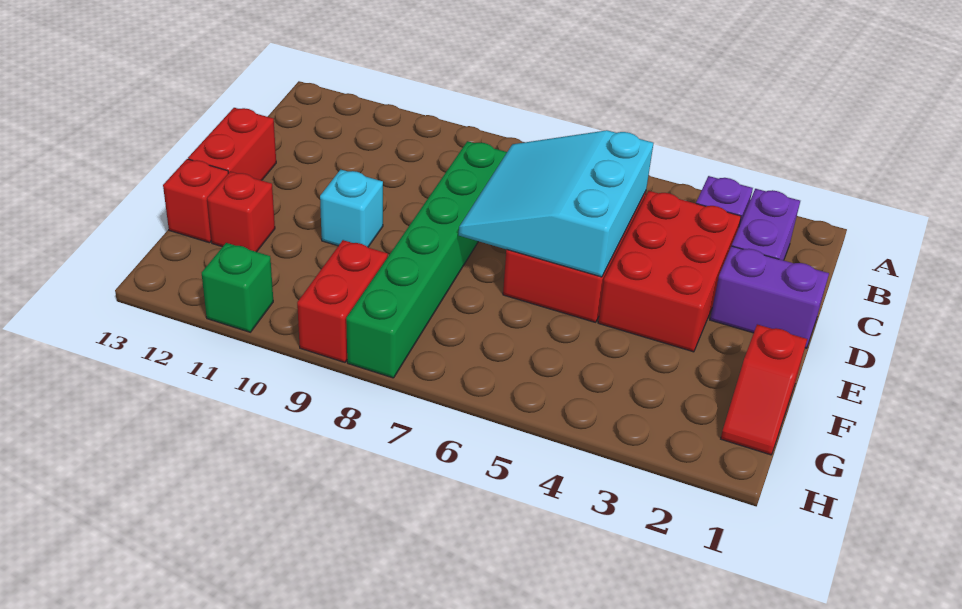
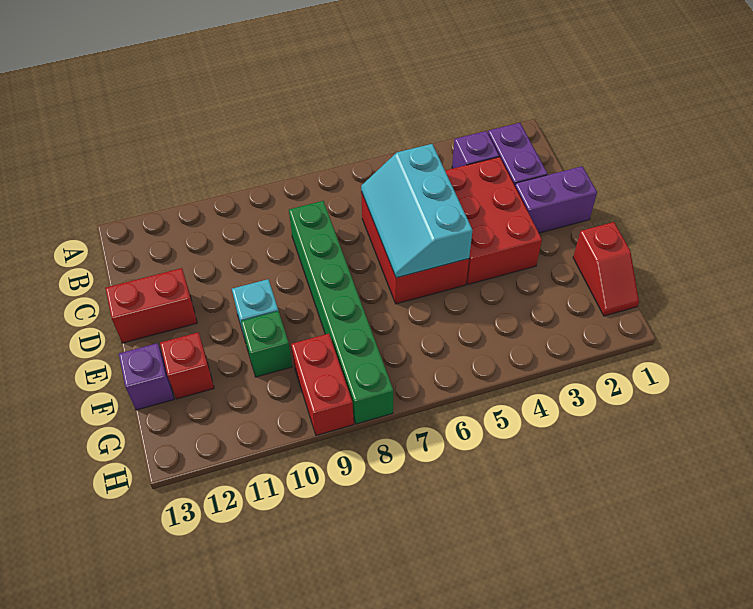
cyan 3x3 slope [459,130,653,277] -> cyan 2x3 slope [361,144,473,278]
red 1x2 brick [188,108,276,180] -> red 1x2 brick turned to [105,268,197,343]
red 1x1 brick [163,159,228,243] -> purple 1x1 brick [119,343,174,410]
green 1x1 brick [202,243,273,332] -> green 1x1 brick moved to [241,311,292,377]

